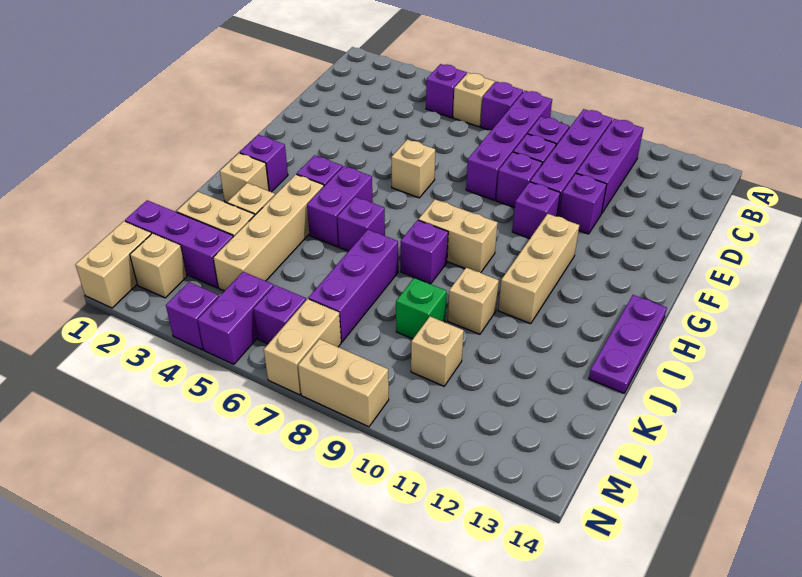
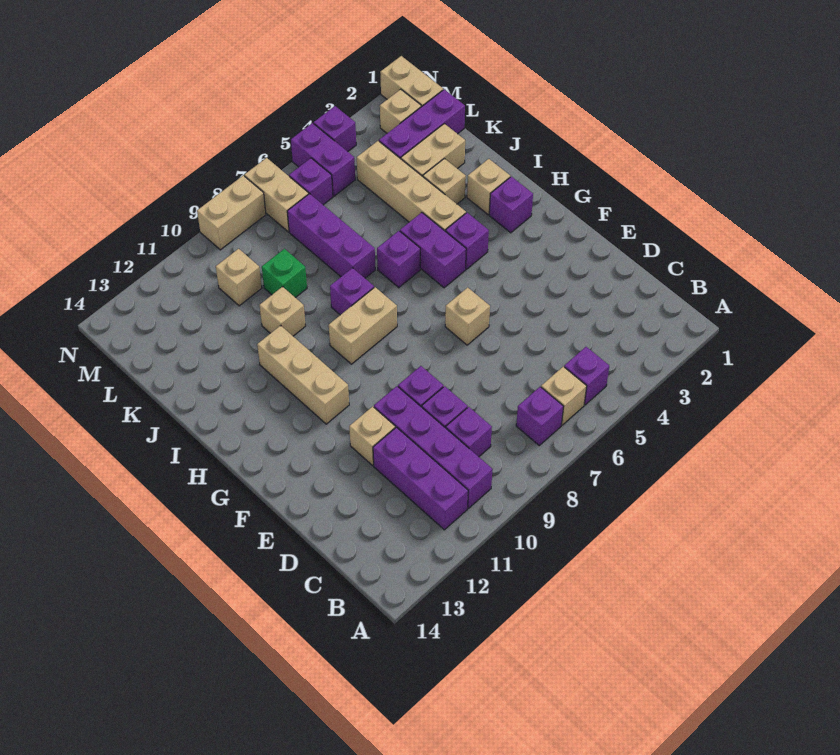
purple 1x4 brick [466,91,552,200] -> none
purple 1x1 brick [559,174,607,234] -> tan 1x1 brick [349,406,395,465]
purple 1x1 brick [512,182,560,238] -> none
purple 1x3 plate [589,295,667,393] -> none

